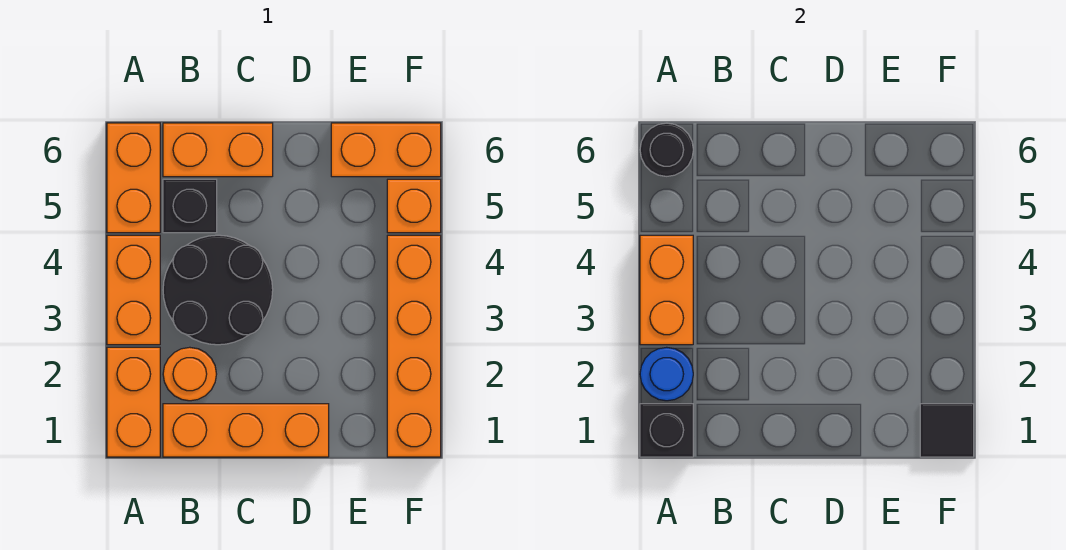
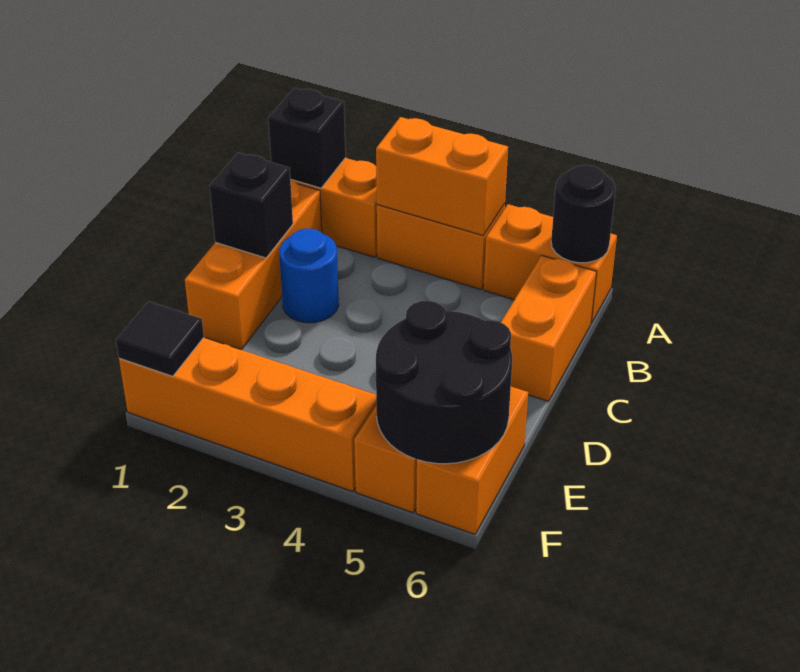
blue 1x1 round brick [640,347,693,401] -> blue 1x1 round brick moved to [279,229,339,323]
orange 1x1 round brick [163,347,216,401] -> none
black 2x2 round brick [163,235,273,345] -> black 2x2 round brick moved to [376,301,512,464]
black 1x1 brick [163,179,217,233] -> black 1x1 brick moved to [209,153,293,258]

